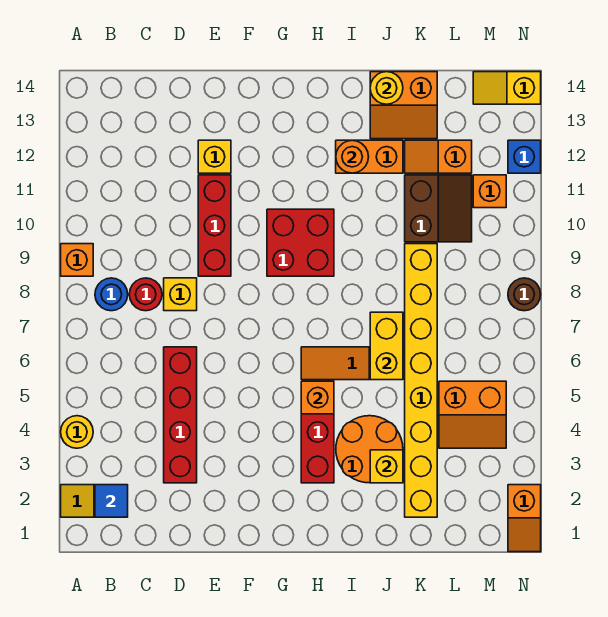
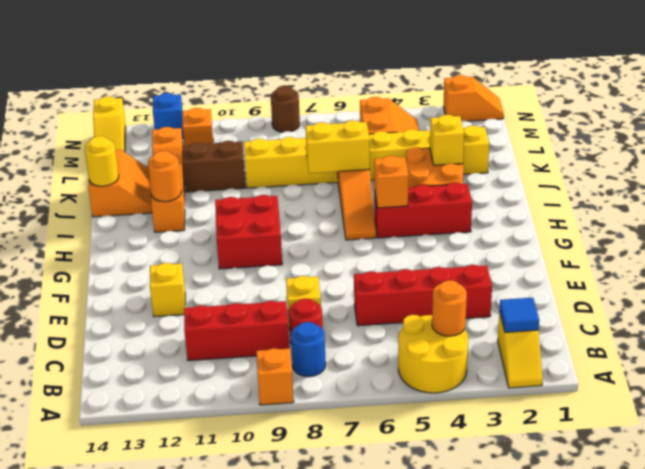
yellow 1x1 round brick [61,416,93,448] -> yellow 2x2 round brick [398,315,468,393]
none -> orange 1x1 round brick [432,280,467,336]
red 1x3 brick [198,175,231,276] -> red 1x3 brick moved to [184,301,289,361]

